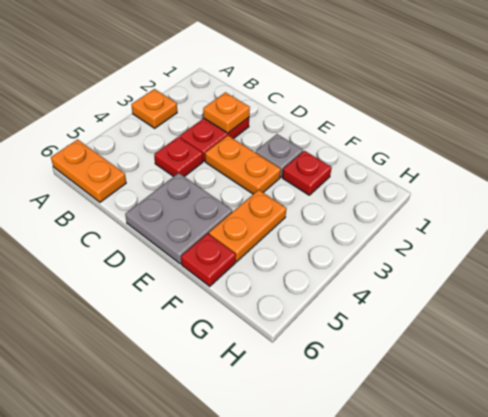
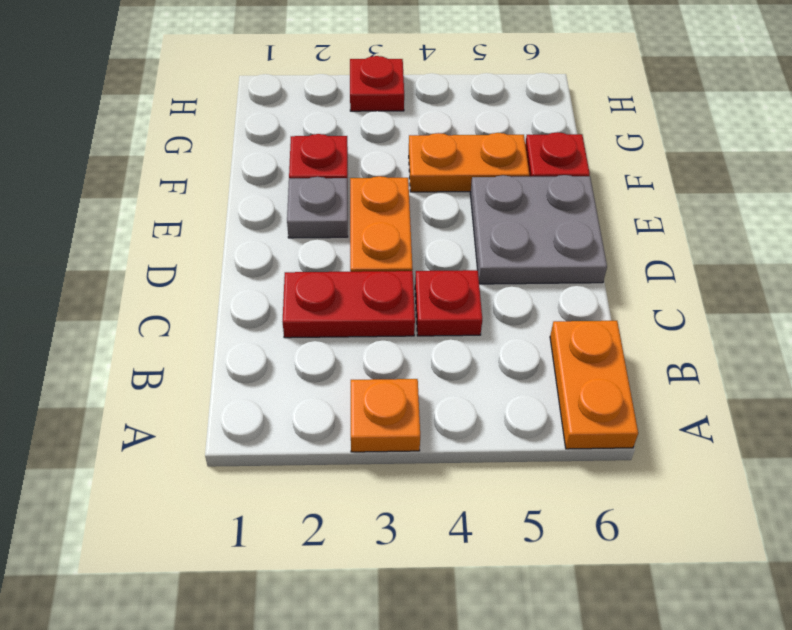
orange 1x1 plate [203,92,250,133] -> none
none -> red 1x1 plate [350,56,404,111]

